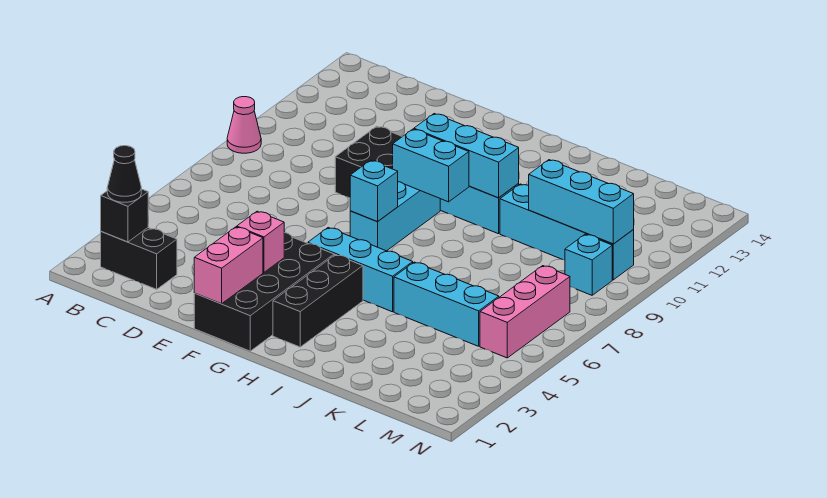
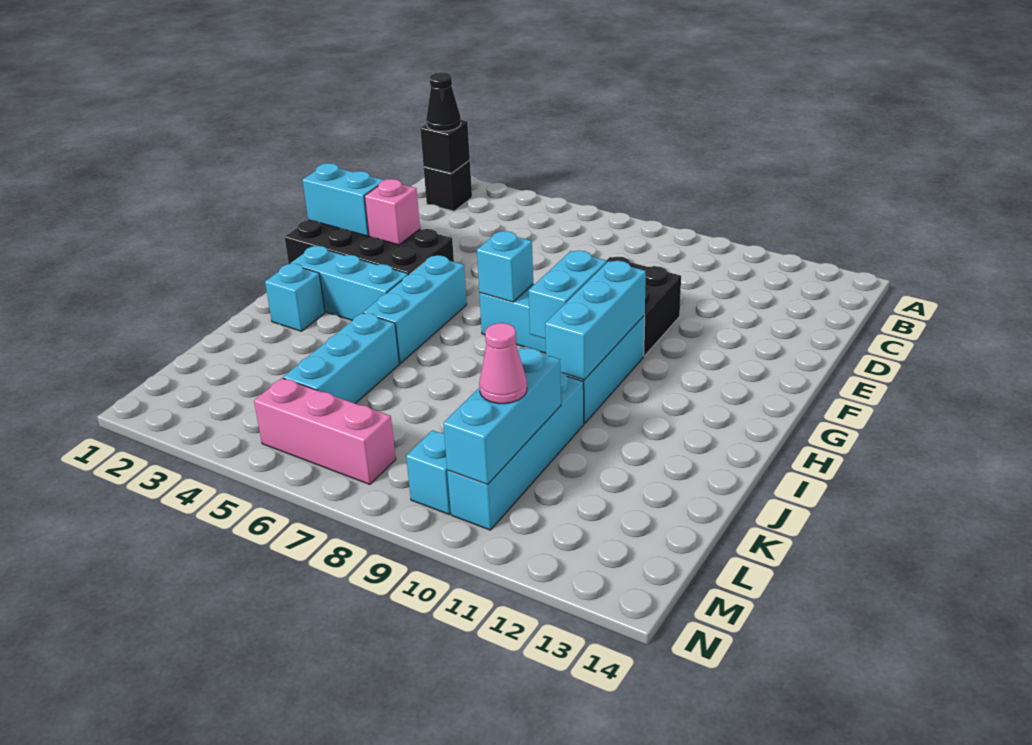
pink 1x1 cone [227,97,261,153] -> pink 1x1 cone moved to [479,323,527,404]
black 1x2 brick [101,228,177,289] -> black 1x1 brick [424,160,472,211]
pink 1x2 brick [194,227,263,304] -> cyan 1x2 brick [303,163,384,236]
black 1x3 brick [273,255,363,347] -> cyan 1x3 brick [290,246,408,321]
none -> cyan 1x1 brick [265,264,325,331]

